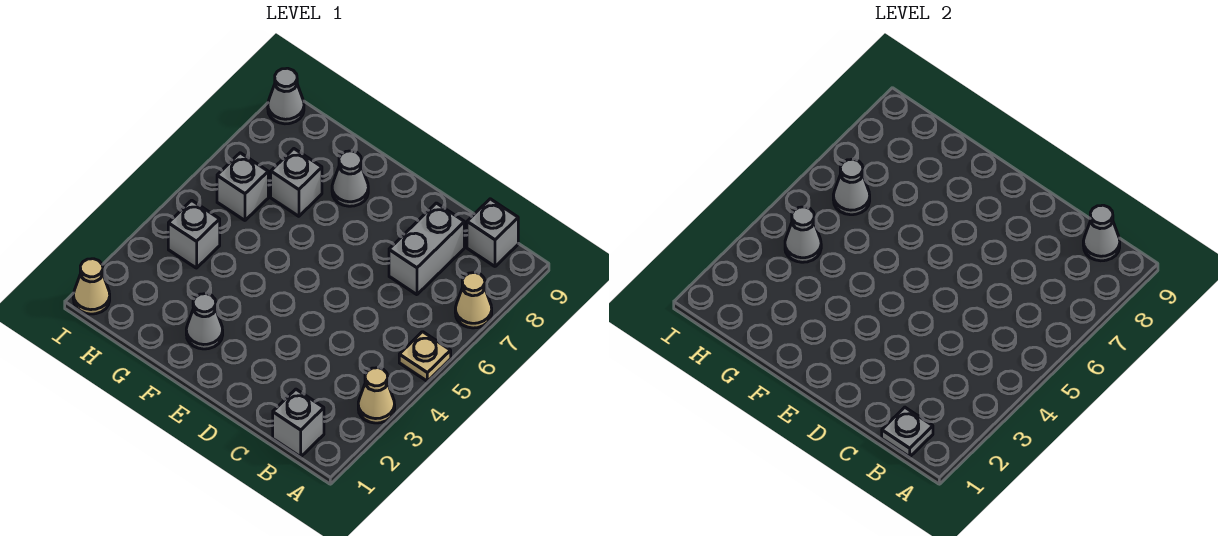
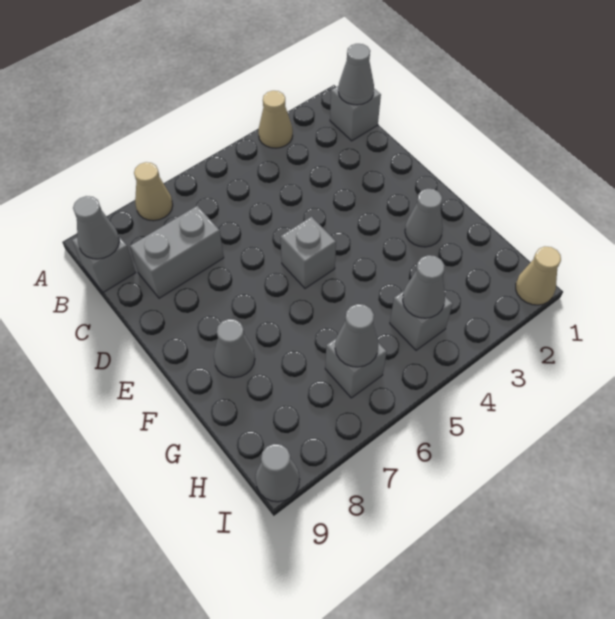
tan 1x1 plate [399,332,451,381] -> none
grey 1x1 plate [882,407,933,457] -> grey 1x1 cone [338,44,374,105]
grey 1x1 brick [271,149,322,216] -> grey 1x1 brick moved to [281,217,336,288]

